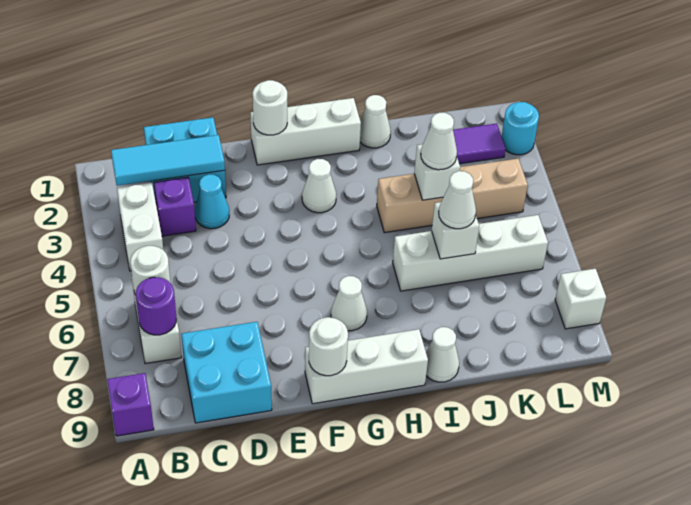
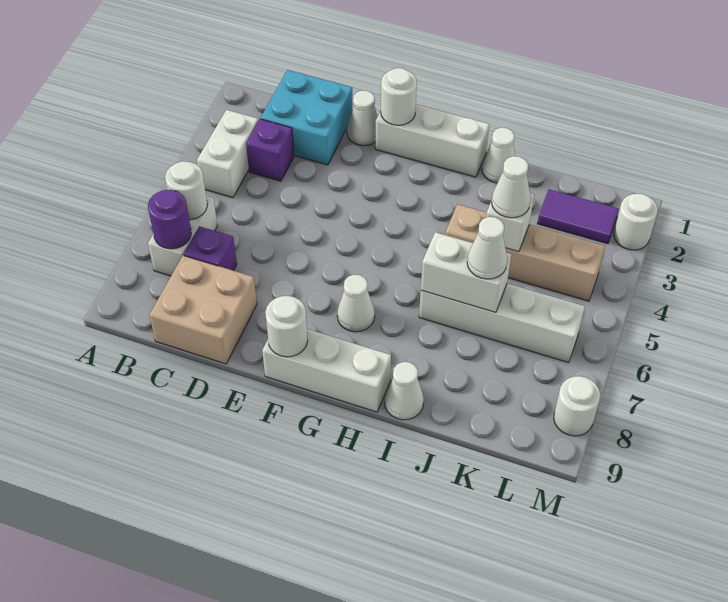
purple 1x1 brick [107,373,154,436] -> purple 1x1 brick moved to [184,226,237,271]
cyan 1x3 tile [111,135,225,186] -> none
cyan 2x2 brick [181,322,272,423] -> tan 2x2 brick [149,256,257,364]
cyan 1x1 cone [195,174,229,229] -> none
white 1x1 cone [302,159,336,213] -> white 1x1 cone moved to [347,91,378,146]
white 1x1 brick [432,202,479,259] -> white 1x2 brick [421,232,511,312]
cyan 1x1 round brick [502,102,539,155] -> white 1x1 round brick [614,194,658,250]
white 1x1 brick [555,269,606,329] -> white 1x1 round brick [554,376,600,436]

